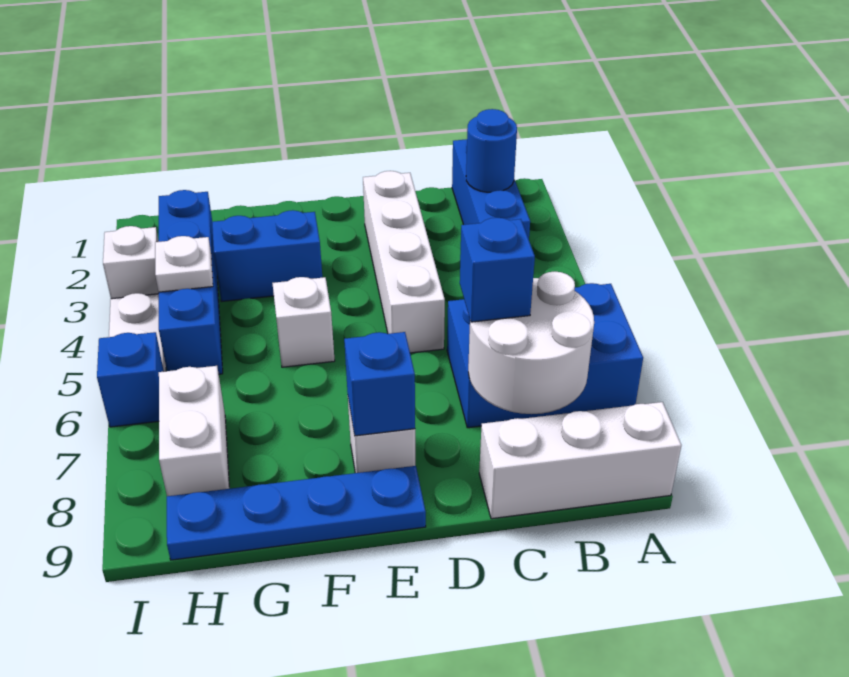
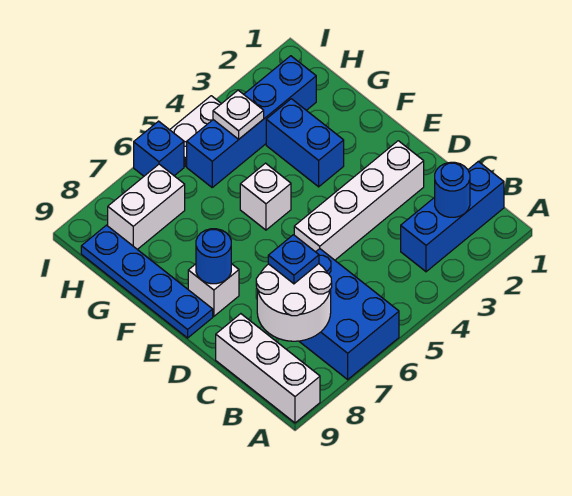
blue 1x1 brick [460,218,535,322] -> blue 1x1 plate [268,235,319,284]
blue 1x1 brick [344,332,415,436] -> blue 1x1 round brick [196,229,231,284]
white 1x1 brick [103,226,159,299] -> none

